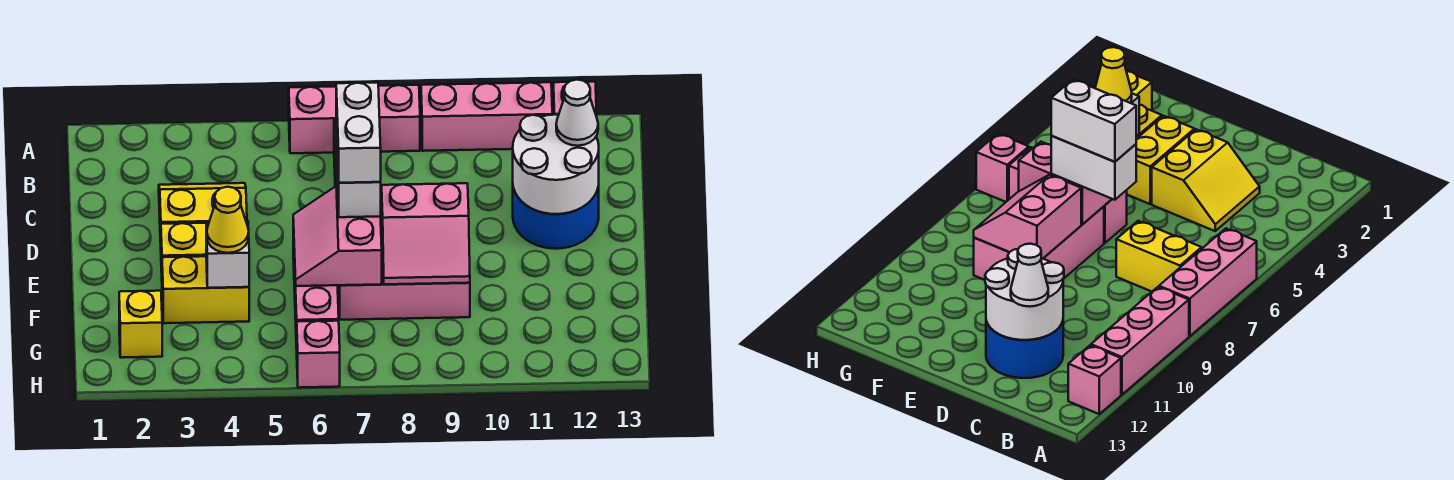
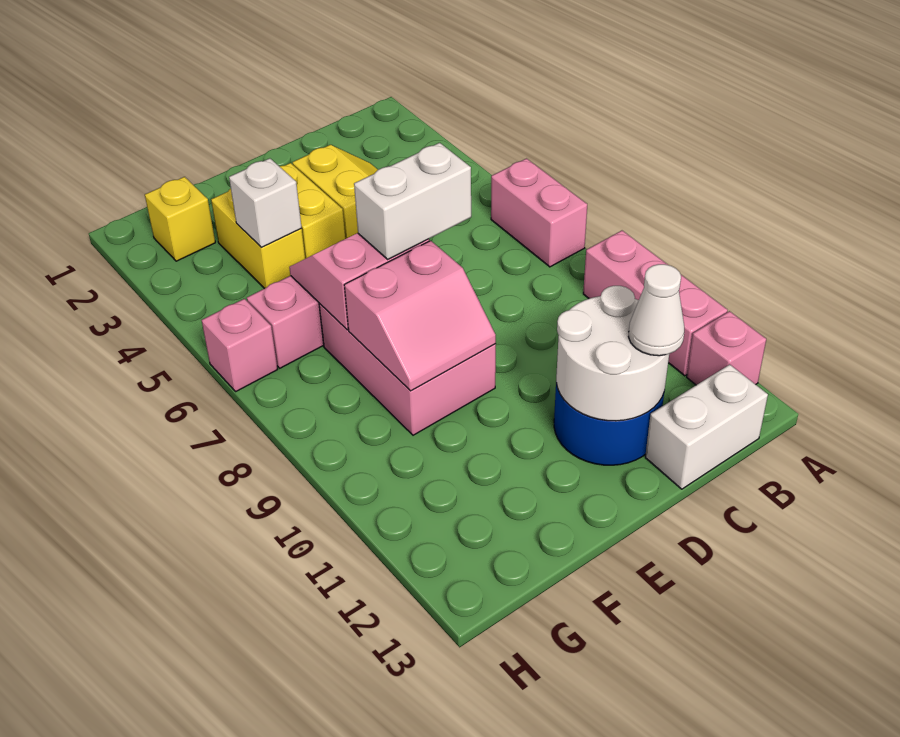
pink 1x3 brick [289,85,420,153] -> pink 1x2 brick [491,159,587,267]
yellow 1x2 brick [1116,221,1202,292] -> none
white 1x2 brick [336,83,381,183] -> white 1x2 brick moved to [645,364,768,489]
pink 2x2 slope [382,183,470,284] -> pink 2x2 slope turned to [344,241,496,391]
yellow 1x1 cone [207,187,249,253] -> none

